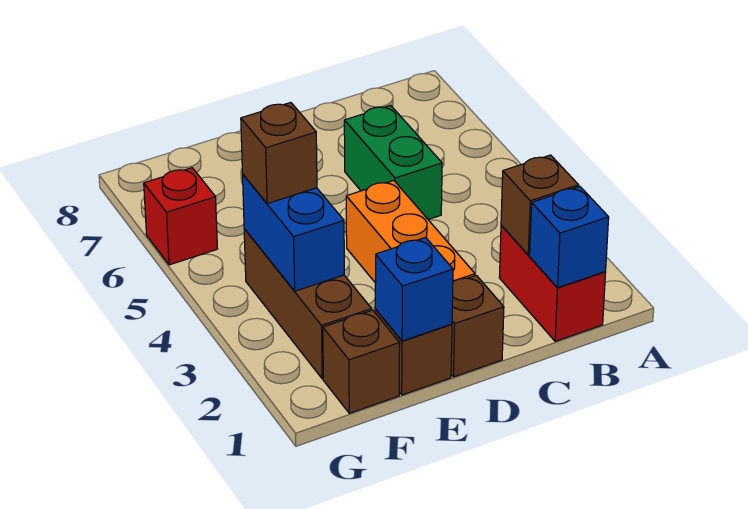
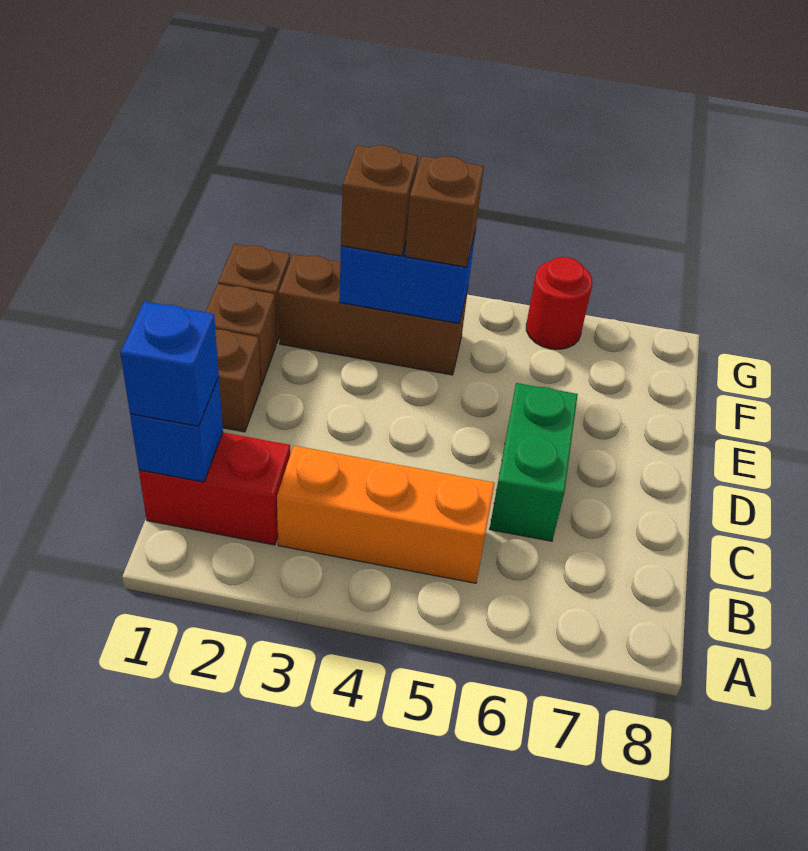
brown 1x1 brick [501,155,579,255] -> brown 1x1 brick moved to [341,145,418,256]
green 1x2 brick [344,105,442,219] -> green 1x2 brick turned to [490,383,578,541]
orange 1x3 brick [346,181,475,283] -> orange 1x3 brick moved to [277,446,495,583]
blue 1x1 brick [375,238,453,341] -> blue 1x1 brick moved to [120,302,219,426]
red 1x1 brick [144,168,217,265] -> red 1x1 round brick [526,257,593,349]

